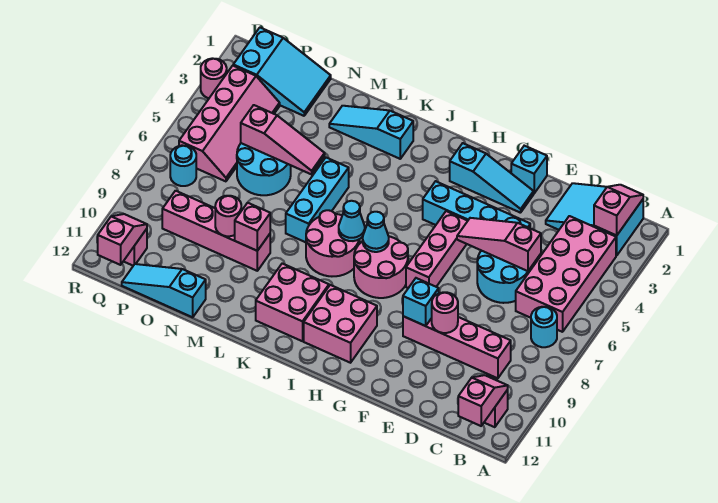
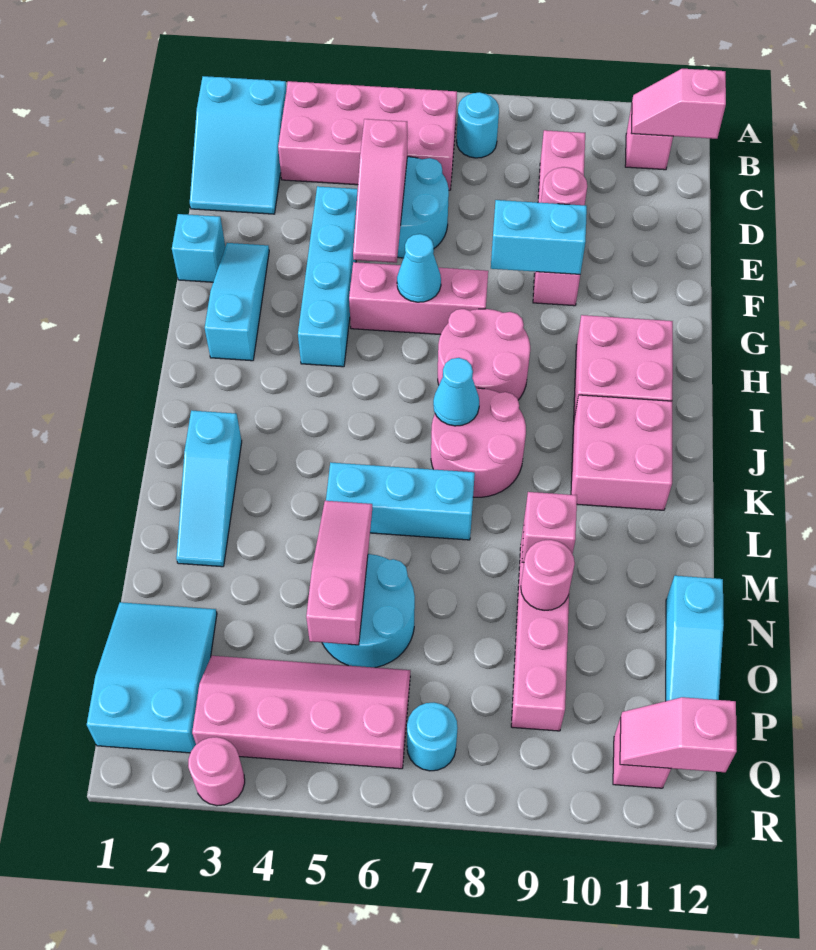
pink 1x2 slope [594,185,643,236] -> none
cyan 1x1 brick [403,278,439,326] -> cyan 1x2 brick [491,200,587,274]
cyan 1x1 cone [363,212,389,252] -> cyan 1x1 cone moved to [397,234,441,302]

